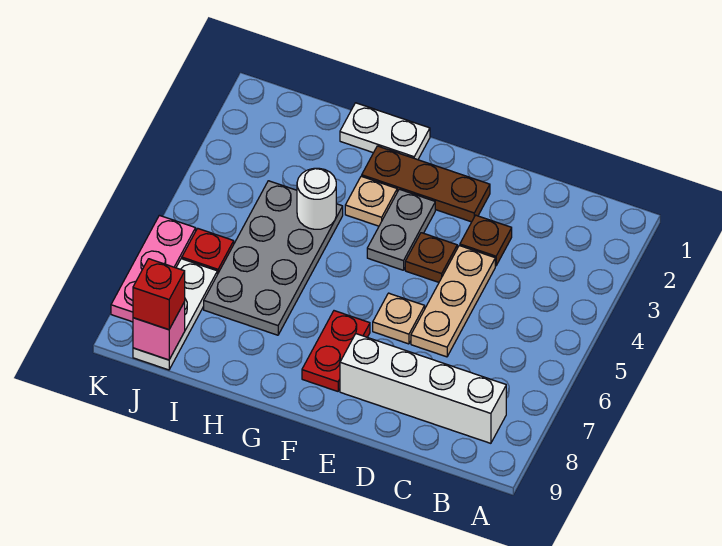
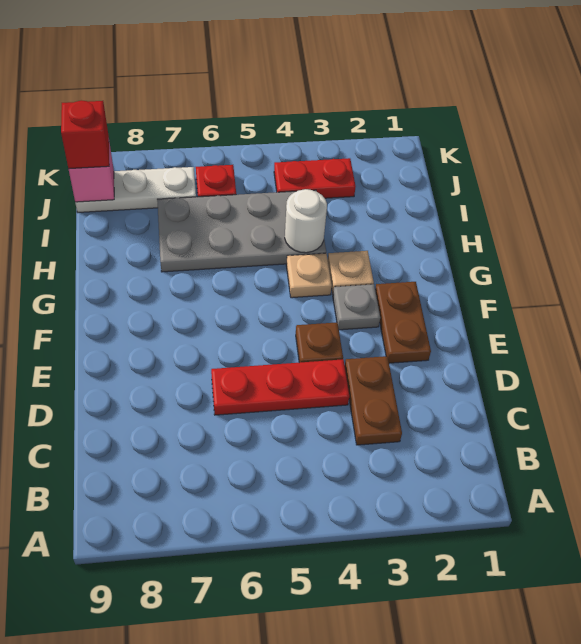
white 1x4 brick [340,334,506,443] -> none
brown 1x1 plate [460,215,512,266] -> brown 1x2 plate [345,356,402,445]
tan 1x3 plate [411,246,495,357] -> red 1x3 plate [211,359,349,415]
brown 1x3 plate [362,146,490,222] -> brown 1x2 plate [375,282,431,363]
tan 1x1 plate [373,293,425,344] -> tan 1x1 plate moved to [286,253,332,298]
grey 1x2 plate [367,189,435,270] -> grey 1x1 plate [333,284,380,330]
red 1x2 plate [302,311,370,391] -> red 1x2 plate moved to [274,158,356,198]
white 1x2 plate [340,103,430,160] -> none
pink 1x3 plate [111,215,196,322] -> none

